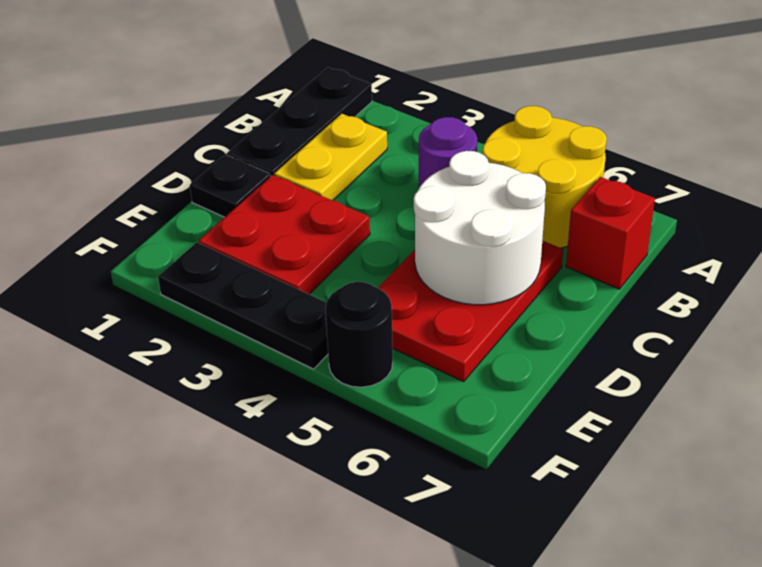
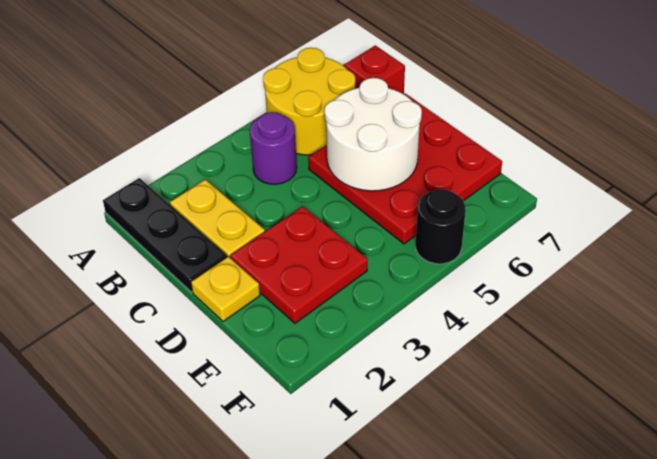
red 2x3 plate [378,241,563,382] -> red 3x3 plate [308,94,502,244]
black 1x1 plate [190,155,271,217] -> yellow 1x1 plate [191,257,260,321]
black 1x3 plate [158,242,328,369] -> none

